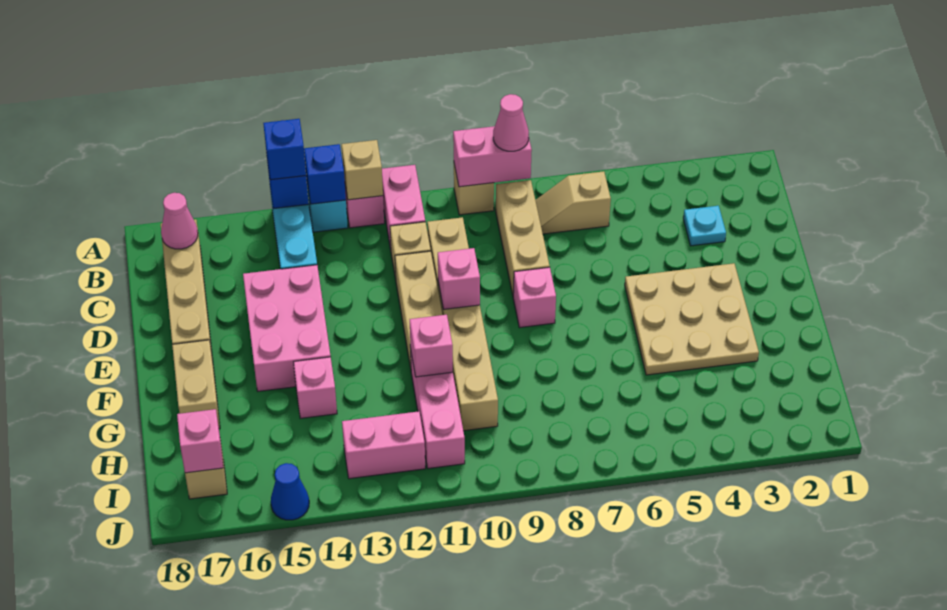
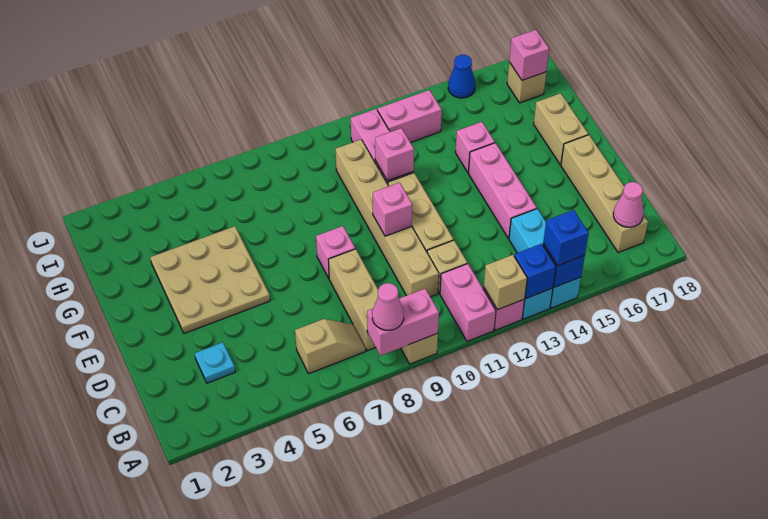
pink 2x3 brick [243,265,331,391] -> pink 1x3 brick [468,143,537,238]

